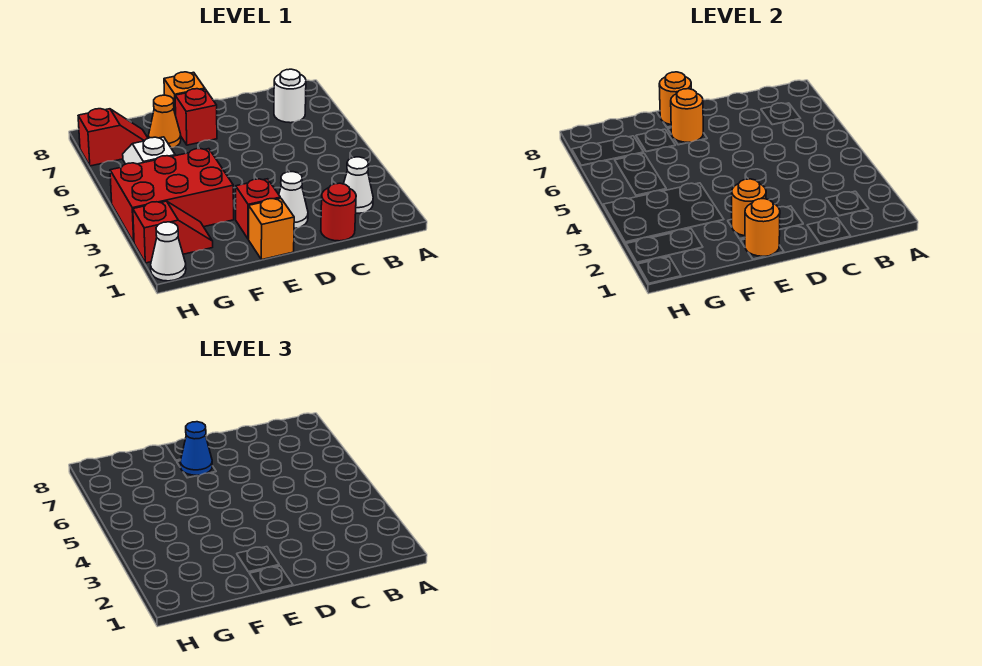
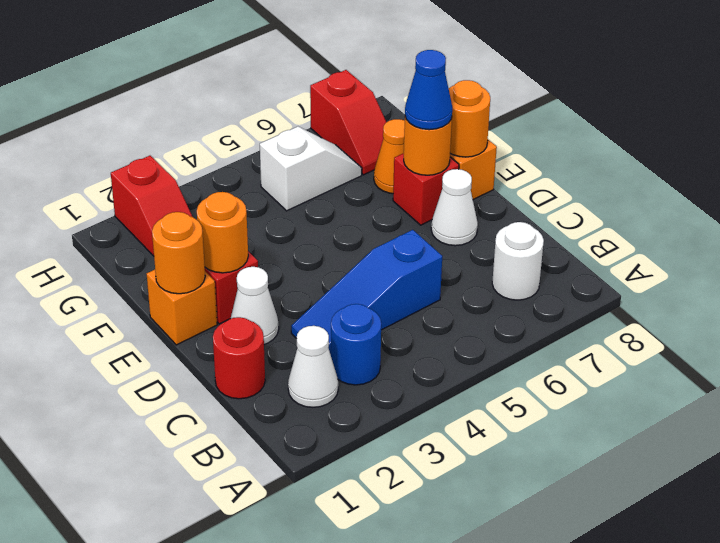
none -> blue 1x1 round brick [331,304,381,385]
none -> blue 1x3 slope [291,230,442,355]
red 2x3 brick [110,149,234,242] -> none
white 1x1 cone [151,222,186,281] -> white 1x1 cone moved to [431,169,478,246]

